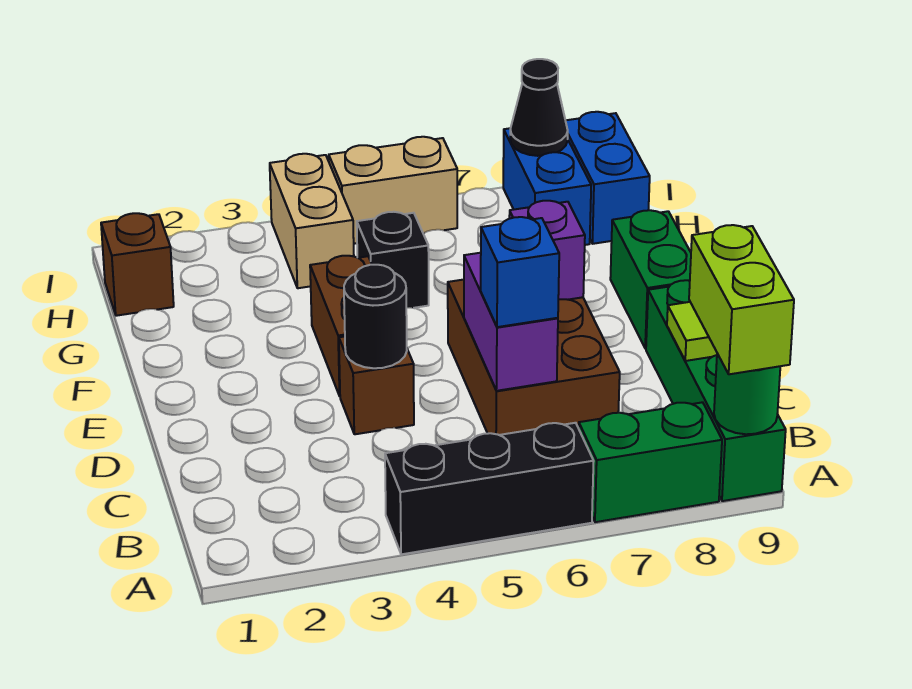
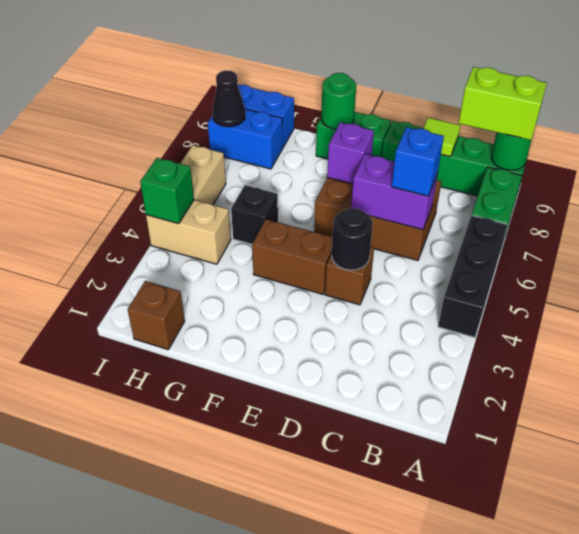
none -> green 1x1 round brick [321,73,356,129]
none -> green 1x1 brick [140,158,194,224]

